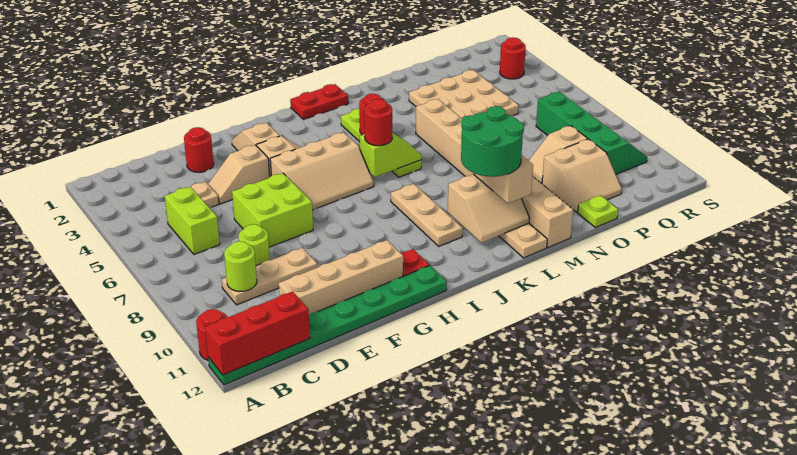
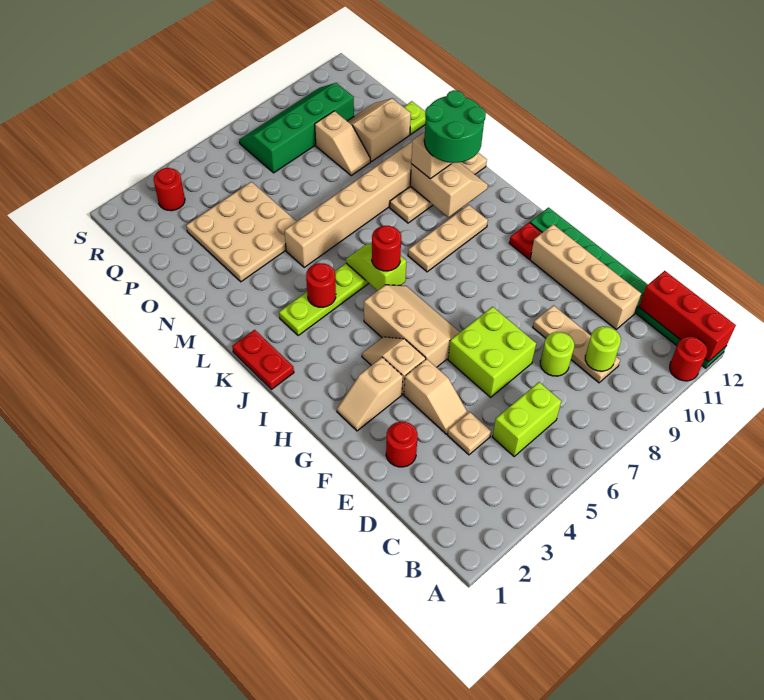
tan 2x2 slope [542,139,622,212] -> tan 2x2 slope turned to [348,99,411,162]

